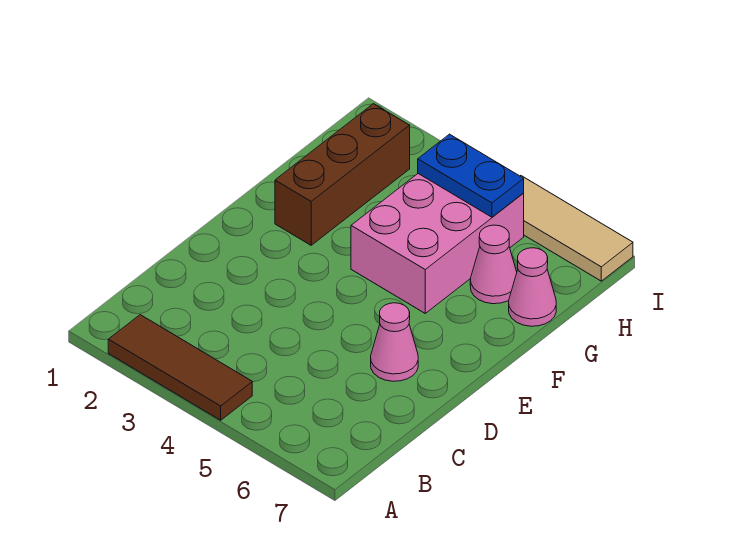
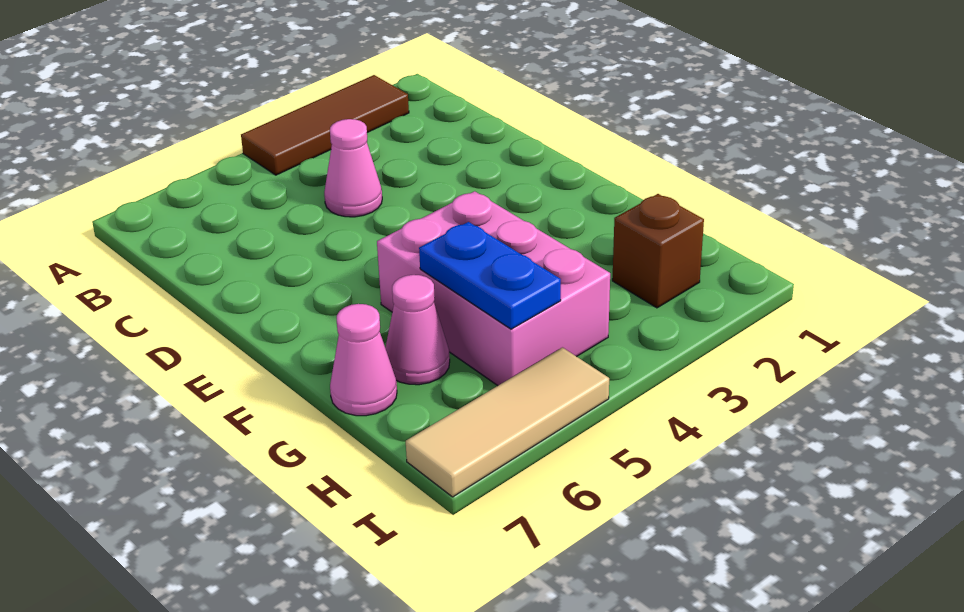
pink 1x1 cone [371,303,418,381] -> pink 1x1 cone moved to [324,119,382,217]
brown 1x3 brick [275,104,410,245] -> brown 1x1 brick [612,194,704,308]
blue 1x2 plate [418,134,524,217] -> blue 1x2 plate turned to [419,222,561,329]

